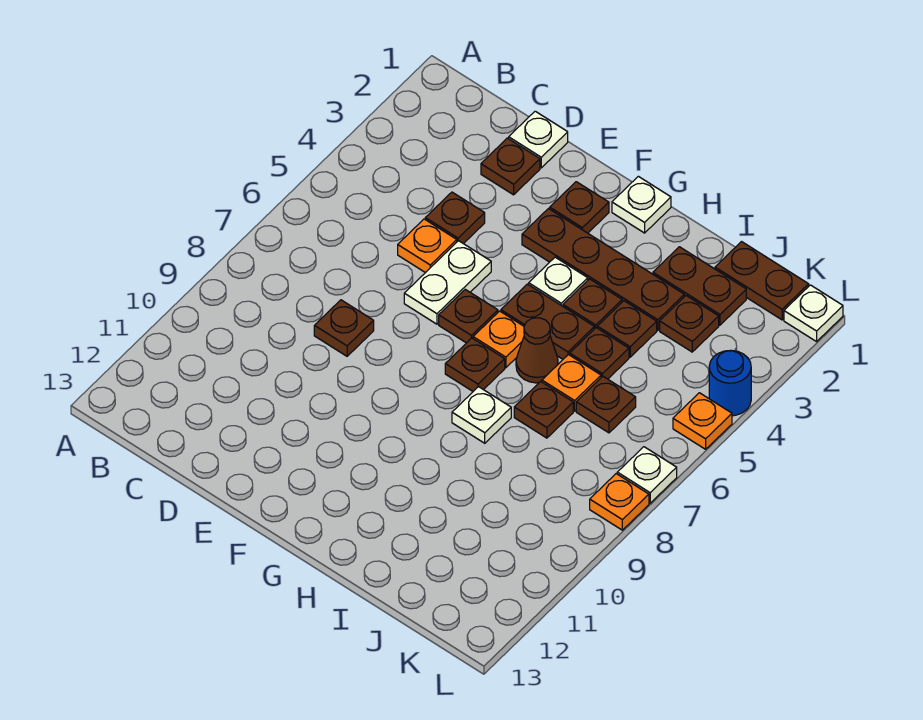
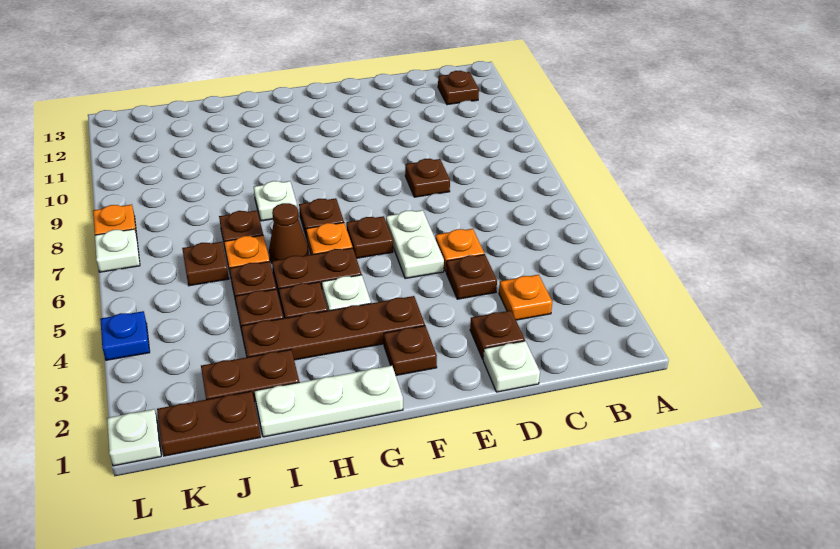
white 1x1 plate [612,176,671,233] -> white 1x3 plate [254,366,403,437]
brown 1x1 plate [660,296,719,352] -> brown 1x1 plate moved to [438,71,479,105]
blue 1x1 round brick [709,350,751,416] -> blue 1x1 plate [100,311,150,360]
orange 1x1 plate [673,393,732,449] -> orange 1x1 plate moved to [499,275,552,320]

